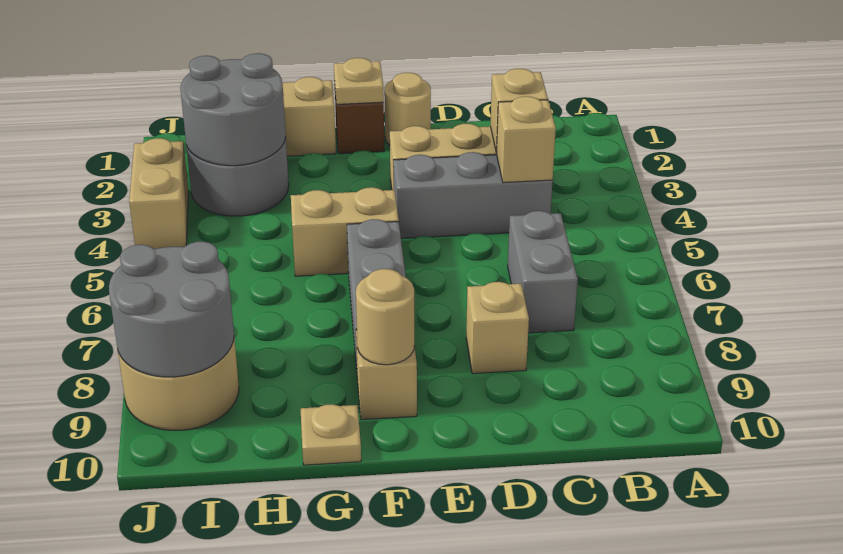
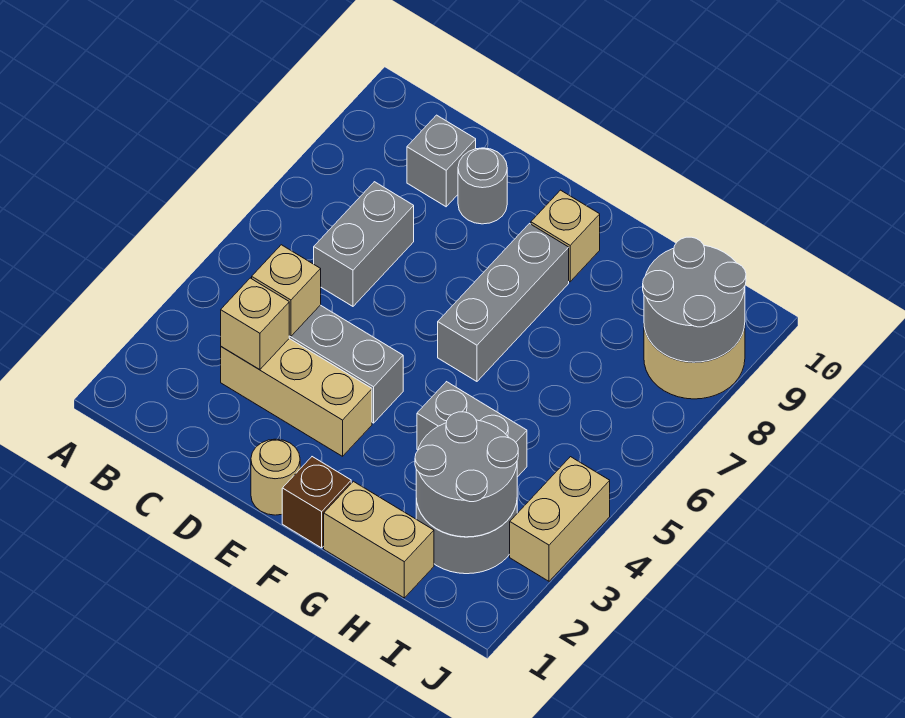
none -> grey 1x1 brick [407,115,476,207]
tan 1x1 brick [466,282,529,374] -> none
none -> grey 1x1 round brick [458,148,507,224]
tan 1x1 plate [334,58,384,104] -> none
tan 1x2 brick [291,187,399,276] -> none
tan 1x1 round brick [356,269,414,365] -> none
none -> grey 1x2 brick [417,382,527,477]
tan 1x1 plate [301,404,361,465] -> none

